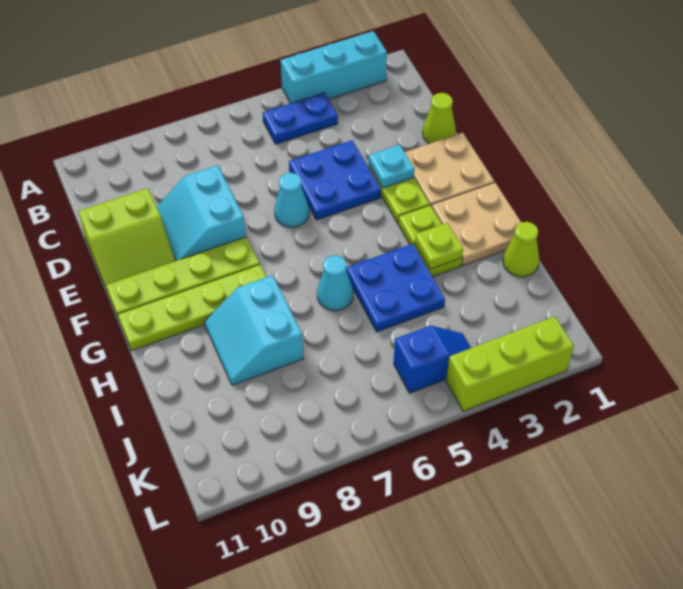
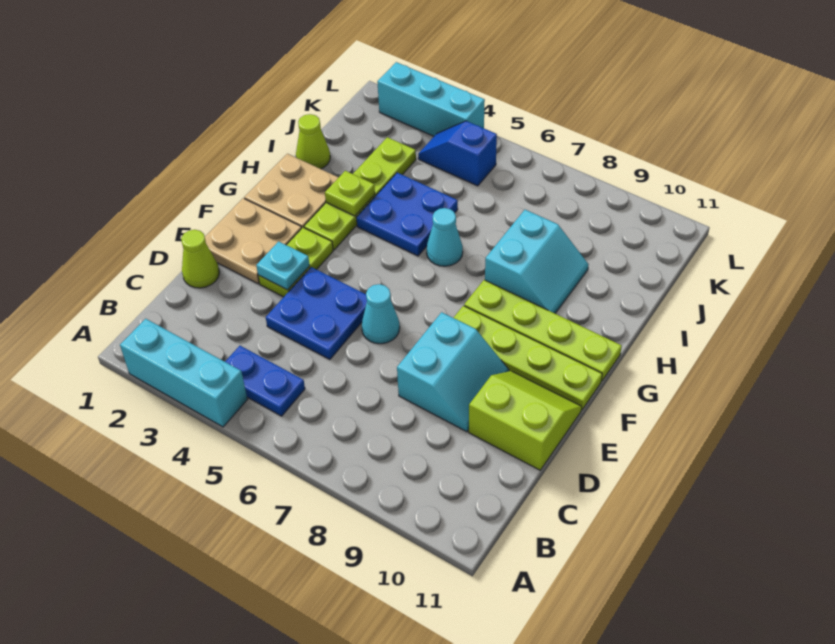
lime 1x2 plate [398,205,462,277] -> lime 1x4 plate [304,137,416,250]
lime 1x3 brick [446,317,574,411] -> cyan 1x3 brick [377,62,485,136]

